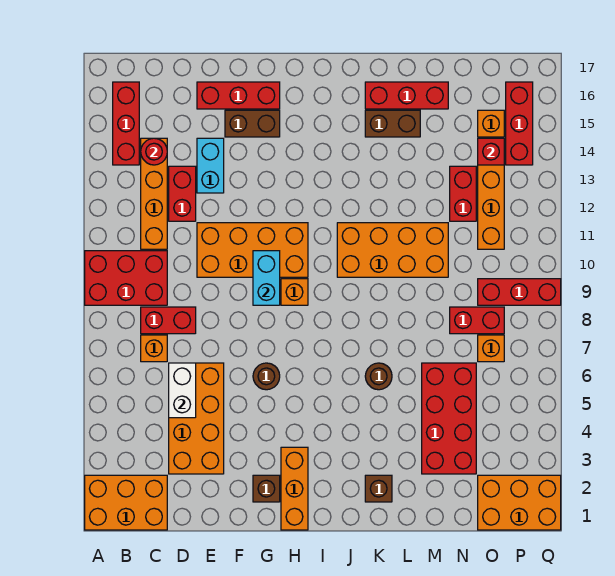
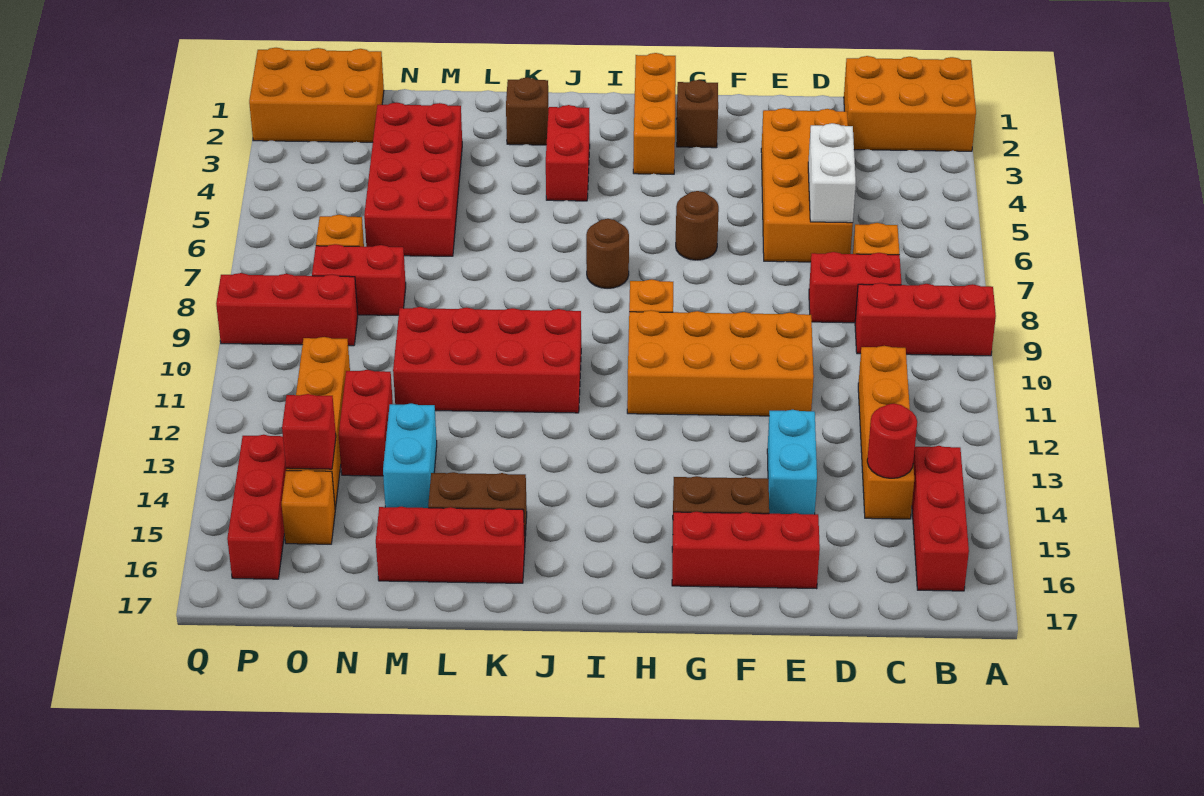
red 2x3 brick [85,251,167,305] -> red 1x3 brick [855,283,996,356]
red 1x2 brick [169,166,196,221] -> red 1x2 brick moved to [546,105,590,201]
cyan 1x2 brick [253,251,280,305] -> cyan 1x2 brick moved to [383,403,437,508]
orange 2x4 brick [337,223,448,277] -> red 2x4 brick [393,307,581,413]
brown 1x1 round brick [365,363,392,390] -> brown 1x1 round brick moved to [586,219,629,289]

